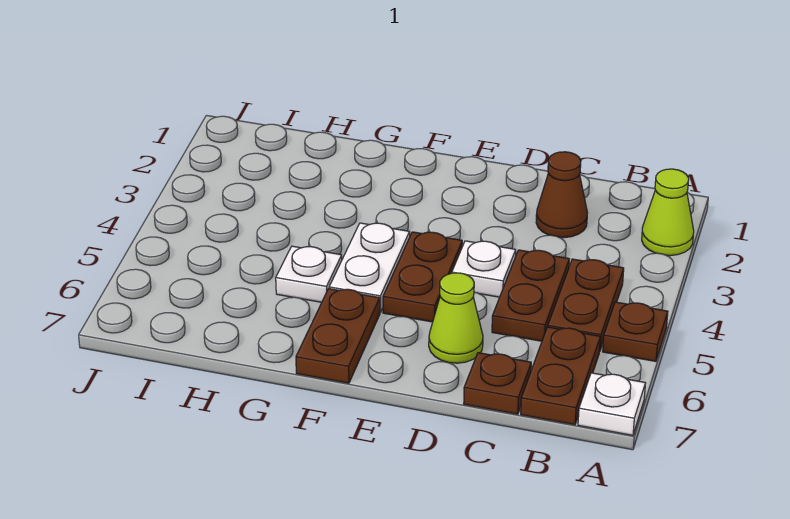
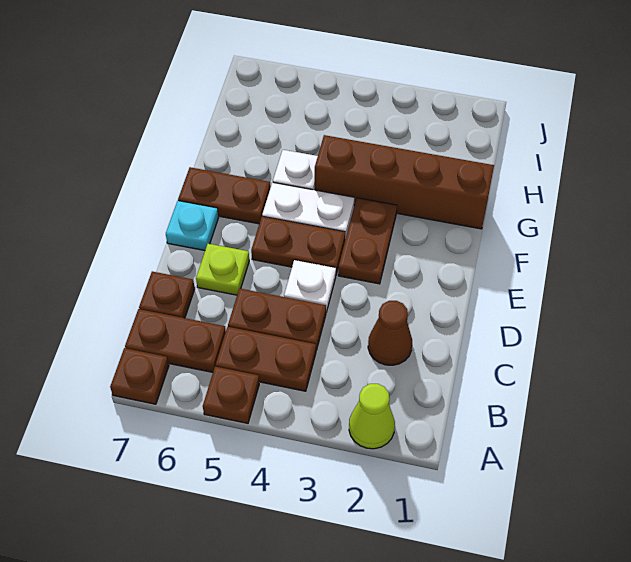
white 1x1 plate [578,373,645,435] -> brown 1x1 plate [110,348,169,404]
lime 1x1 cone [429,273,483,363] -> lime 1x1 plate [196,244,249,295]
none -> brown 1x2 plate [338,198,397,284]
none -> cyan 1x1 plate [166,201,218,250]
none -> brown 1x4 brick [315,135,494,229]

